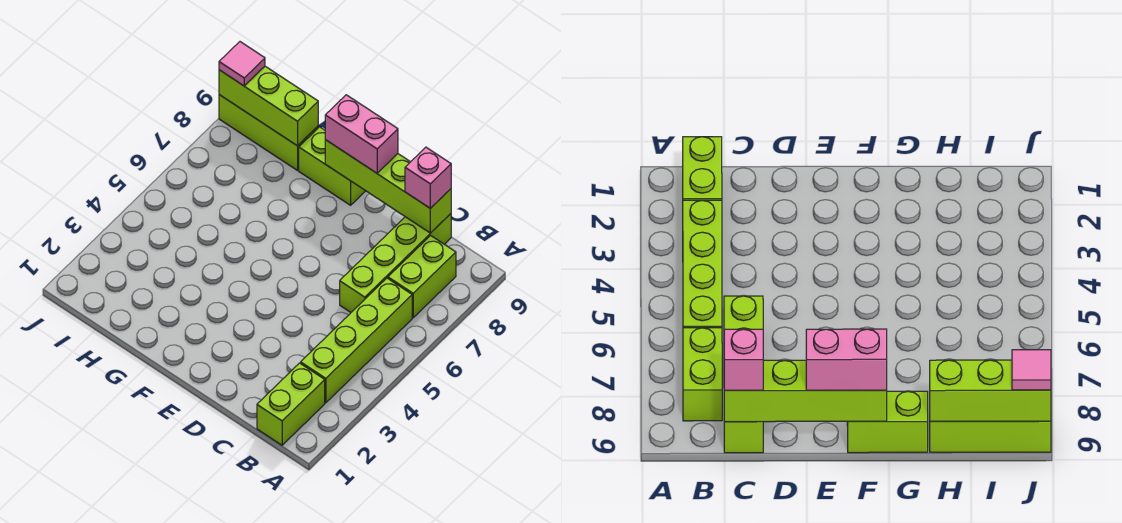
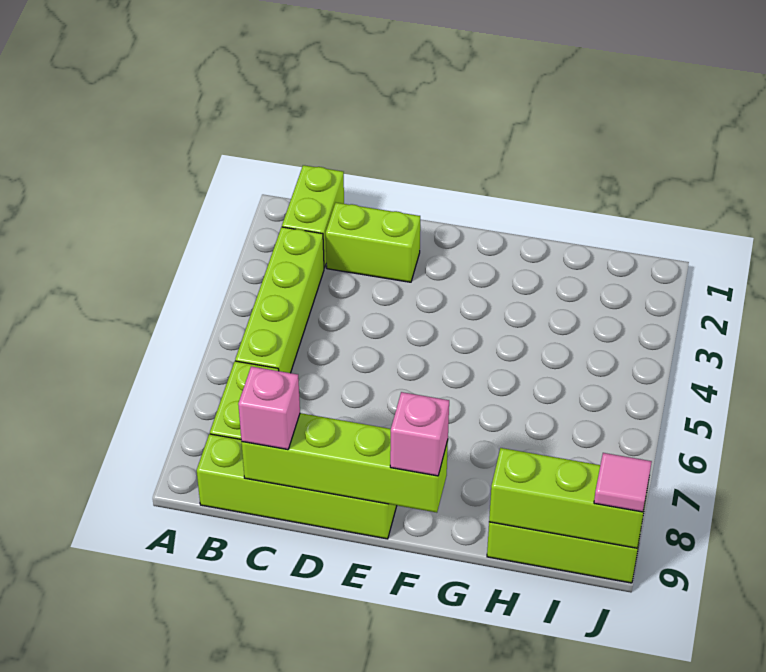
lime 1x4 brick [340,214,451,312] -> lime 1x4 brick turned to [197,434,397,539]
pink 1x2 brick [325,95,398,173] -> pink 1x1 brick [390,392,449,476]
lime 1x2 brick [299,127,365,205] -> lime 1x2 brick moved to [326,203,420,282]

